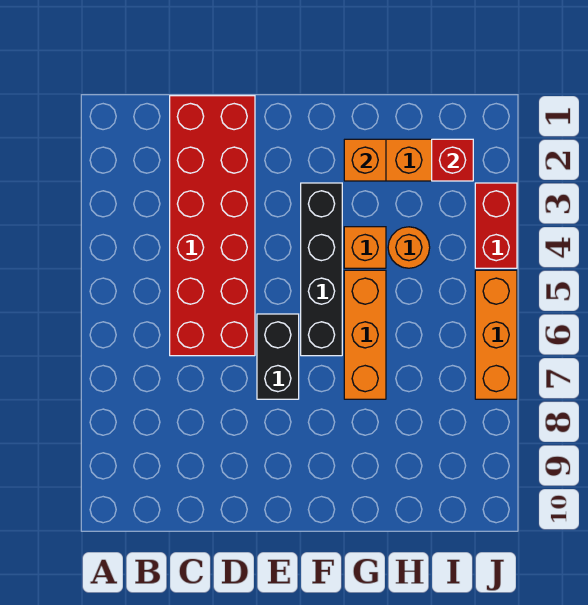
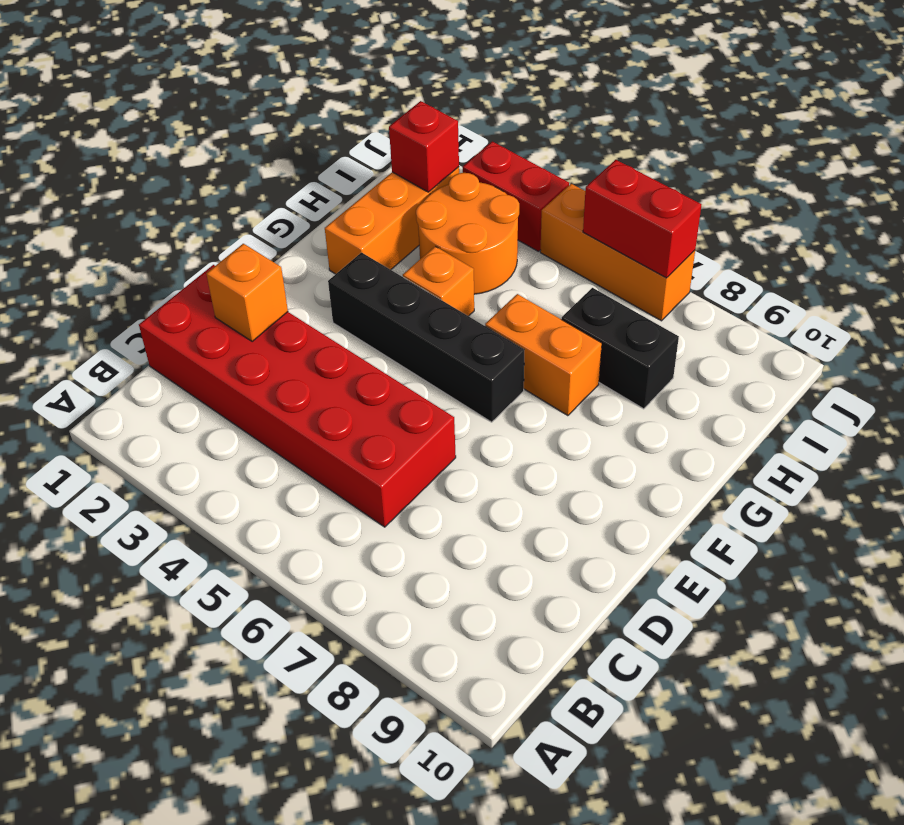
black 1x2 brick [257,314,299,399] -> black 1x2 brick moved to [562,288,679,409]
orange 1x1 brick [344,139,386,181] -> orange 1x1 brick moved to [206,244,288,341]
orange 1x3 brick [344,270,386,399] -> orange 1x2 brick [485,294,602,416]
orange 1x1 round brick [388,227,430,268] -> orange 2x2 round brick [416,173,519,294]
none -> red 1x2 brick [583,160,701,278]

